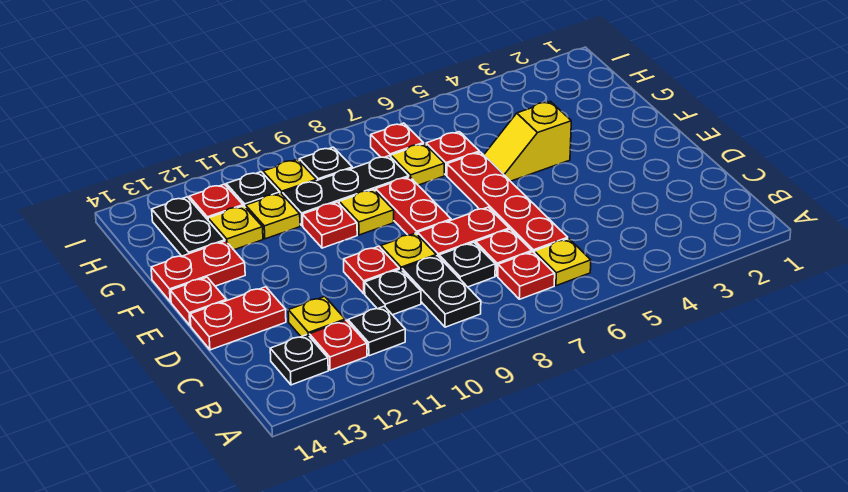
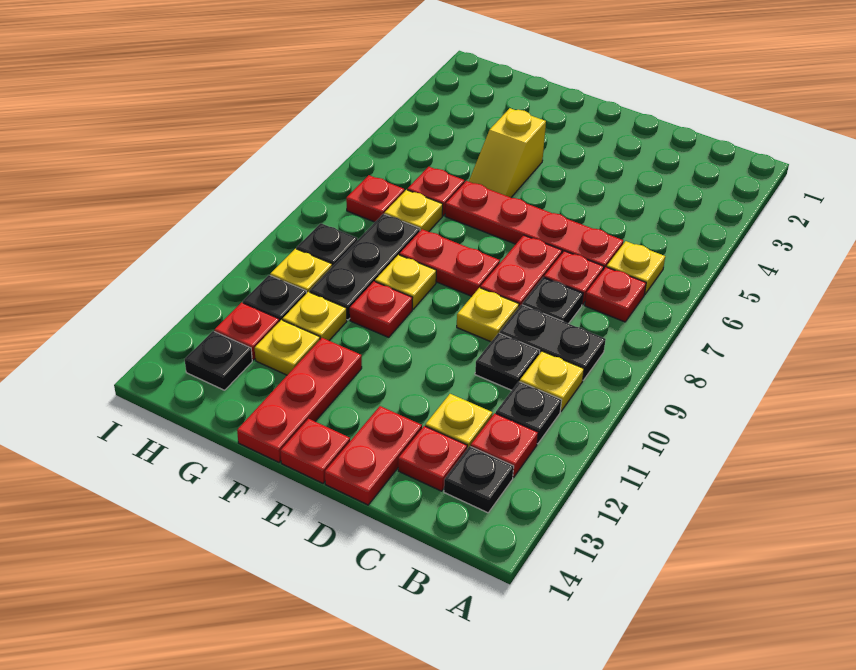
none -> yellow 1x1 plate [520,351,584,411]
red 1x1 plate [344,246,399,294] -> red 1x1 plate moved to [398,426,467,491]
red 1x2 plate [151,241,245,302] -> red 1x3 plate [237,338,362,462]
black 1x2 plate [152,197,225,256] -> black 1x1 plate [185,331,252,390]

